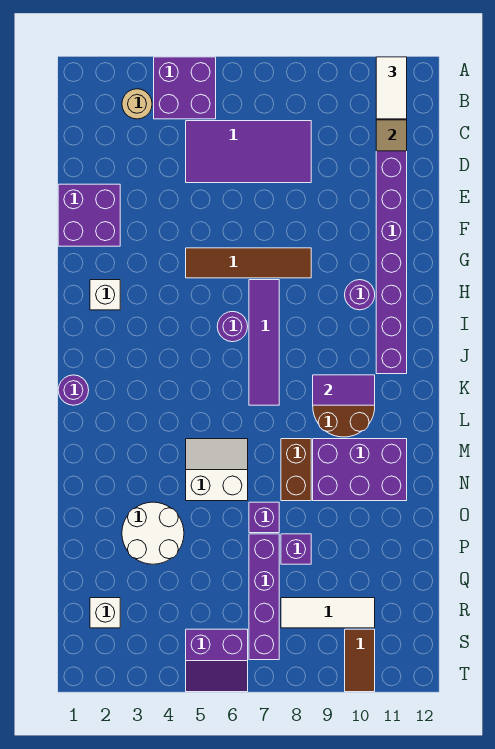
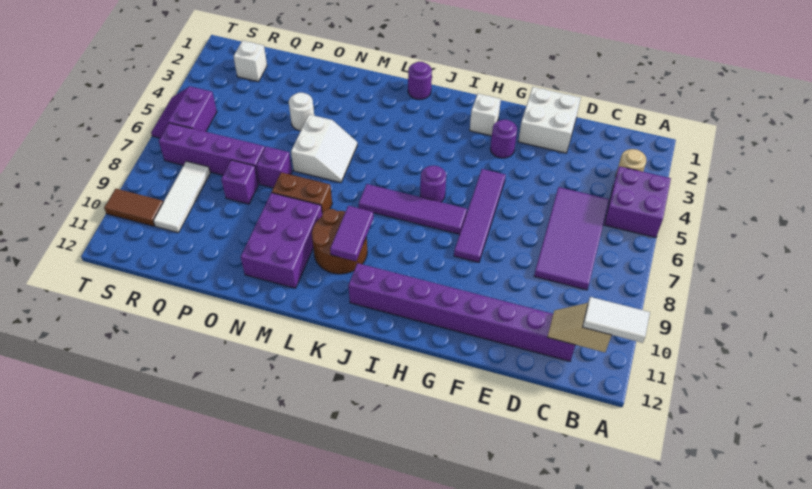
purple 2x2 brick [58,184,120,246] -> white 2x2 brick [518,87,581,153]
brown 1x4 tile [186,248,311,278] -> purple 1x4 tile [454,169,506,262]
purple 1x1 round brick [345,280,375,310] -> purple 1x1 round brick moved to [490,120,517,158]
white 2x2 round brick [122,502,184,564] -> white 1x1 round brick [289,93,314,131]

